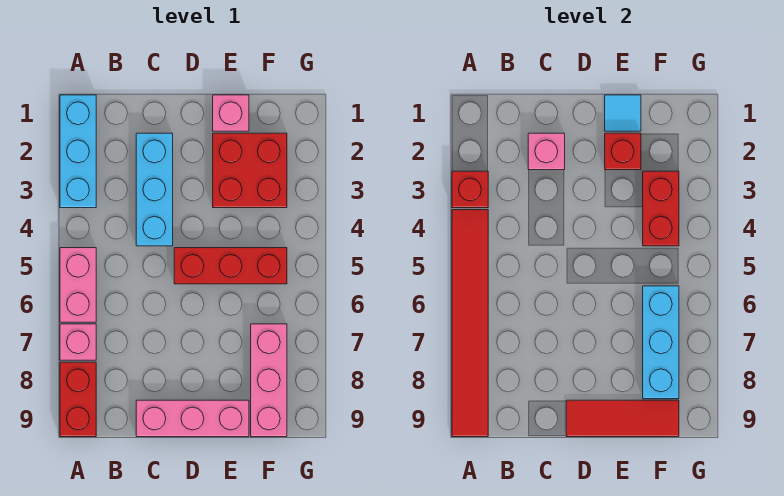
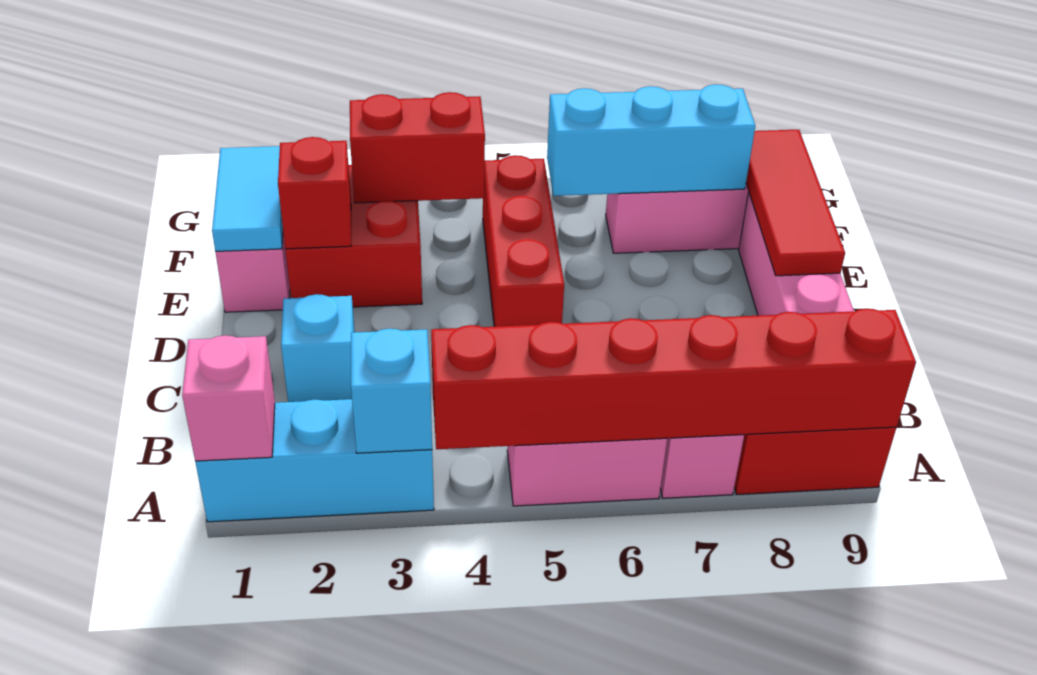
red 1x1 brick [452,171,488,208] -> cyan 1x1 brick [351,329,432,453]
red 1x6 tile [452,210,488,437] -> red 1x6 brick [431,309,916,449]
cyan 1x3 brick [136,133,173,246] -> cyan 1x1 brick [281,294,355,402]
pink 1x1 brick [528,133,565,170] -> pink 1x1 brick moved to [182,335,275,461]
cyan 1x1 tile [605,95,641,131] -> cyan 1x2 tile [212,146,283,251]

